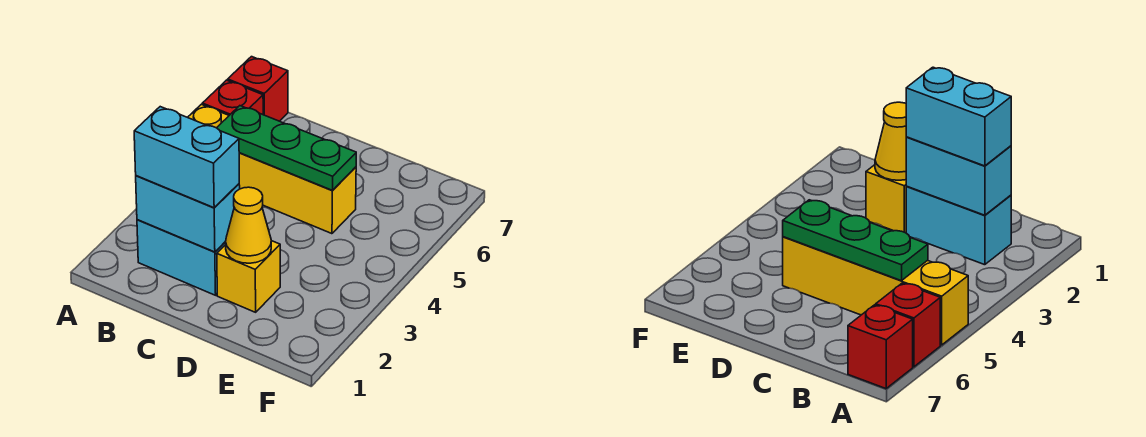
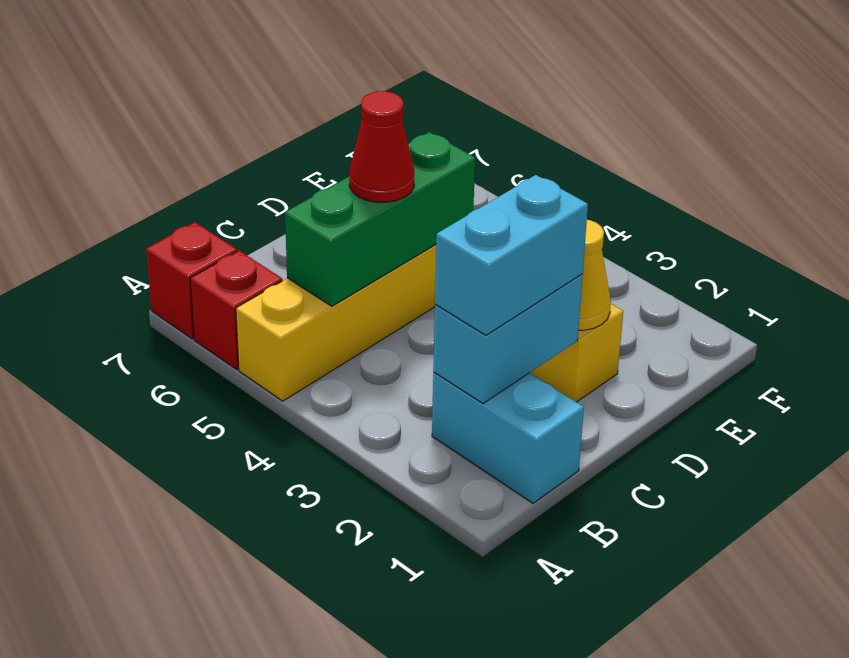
cyan 1x2 brick [137,220,226,295] -> cyan 1x2 brick turned to [432,373,584,503]
green 1x3 plate [217,106,356,190] -> green 1x3 brick [285,132,475,306]
none -> red 1x1 cone [349,91,414,202]

